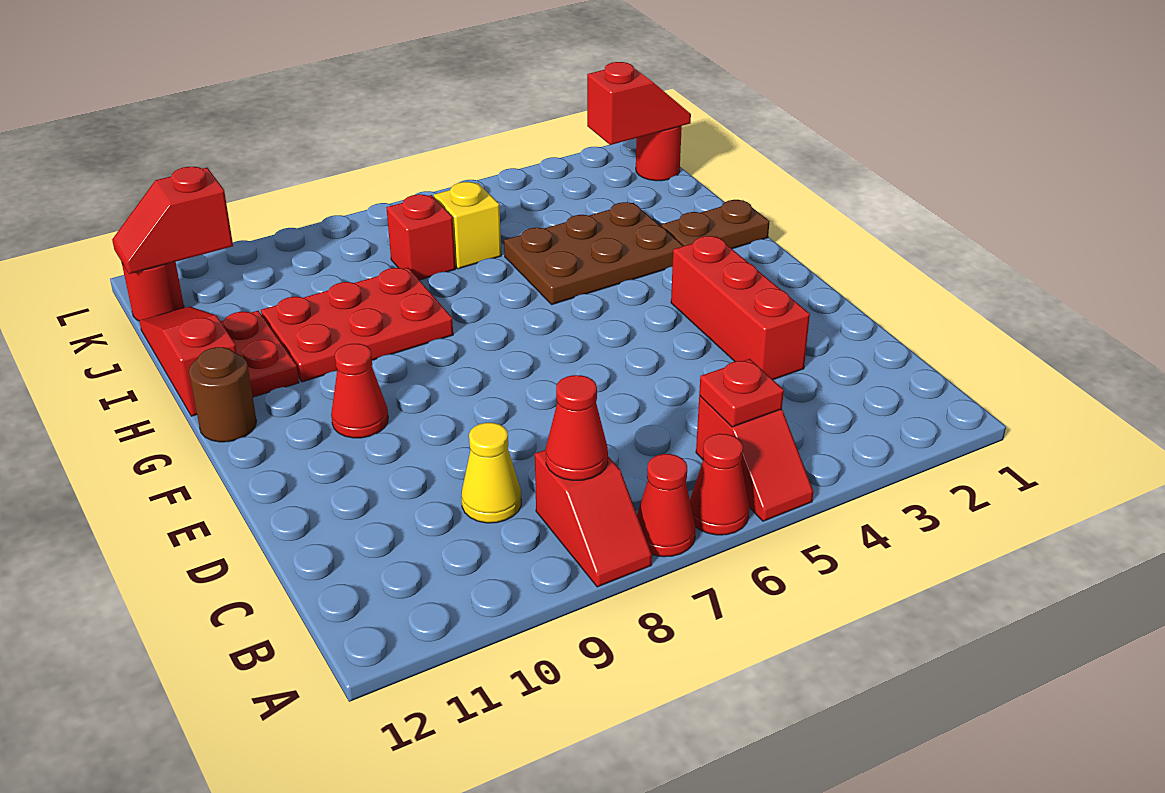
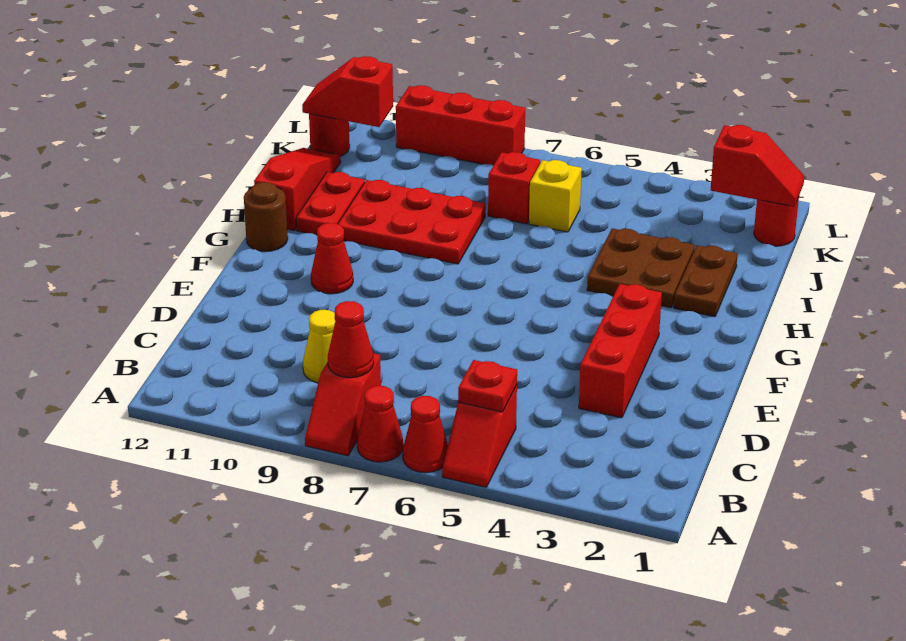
brown 1x2 plate [661,200,770,249] -> brown 1x2 plate turned to [674,245,738,317]
brown 2x3 plate [504,202,683,305] -> brown 2x2 plate [587,228,695,308]
none -> red 1x3 brick [396,85,525,165]

